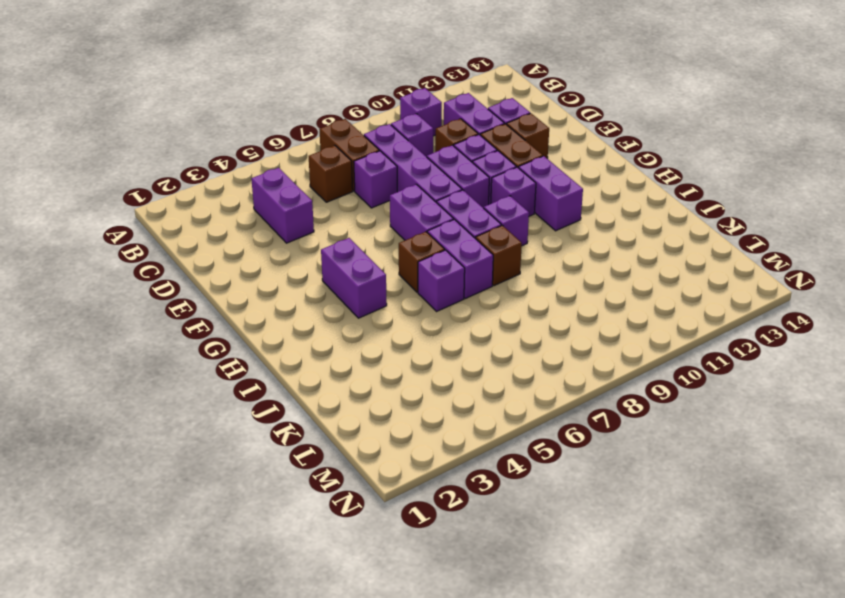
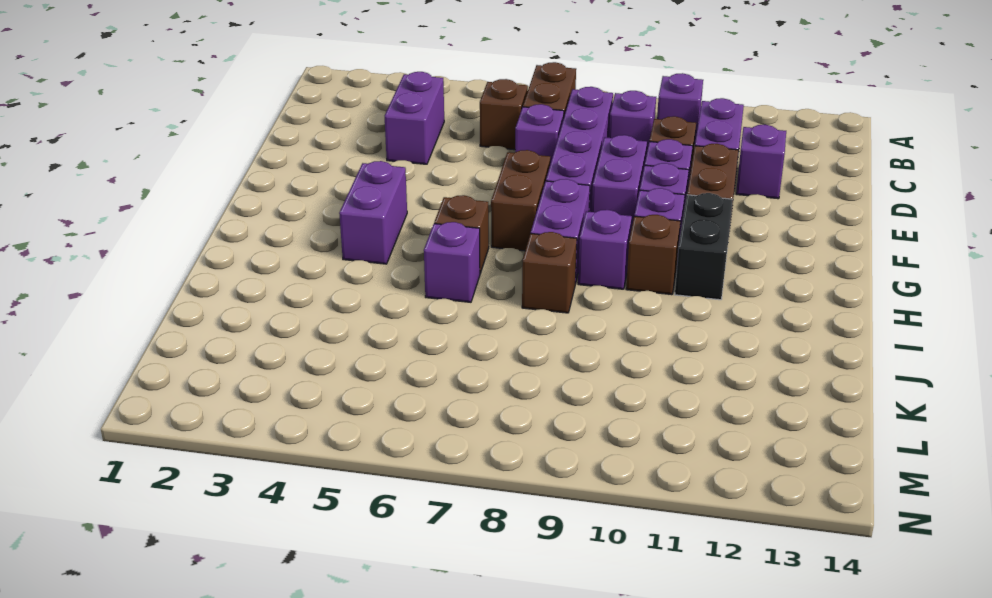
brown 1x1 brick [507,113,549,159] -> brown 1x1 brick moved to [626,215,680,295]
purple 1x2 brick [390,184,454,240] -> brown 1x2 brick [491,150,550,251]
purple 1x2 brick [519,156,583,231] -> black 1x2 brick [675,193,733,300]
purple 1x2 brick [427,219,493,298] -> none

